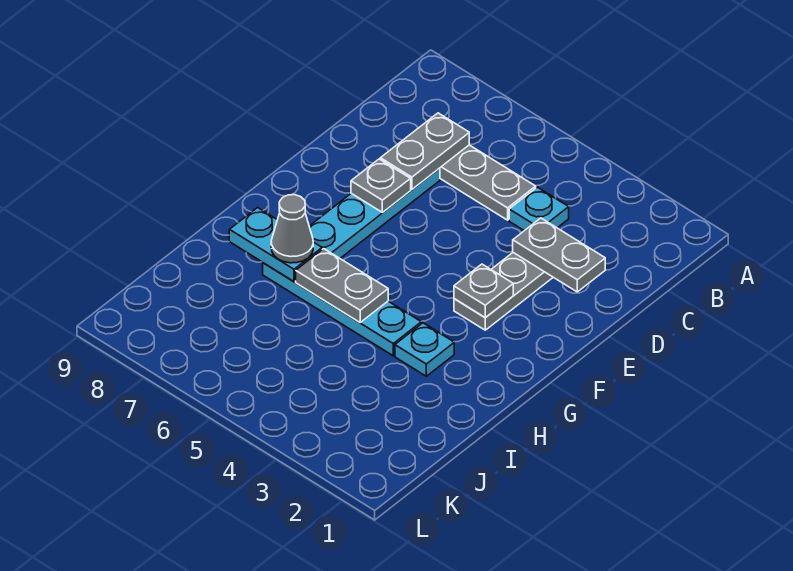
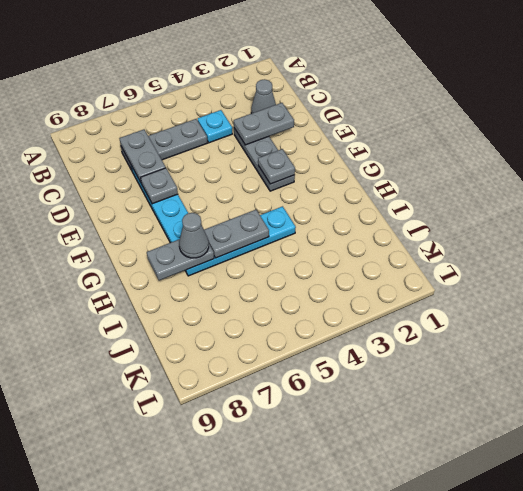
none -> grey 1x1 cone [251,79,276,113]
cyan 1x1 plate [395,323,454,376] -> none
cyan 1x2 plate [229,208,322,282] -> grey 1x2 plate [147,239,214,280]

